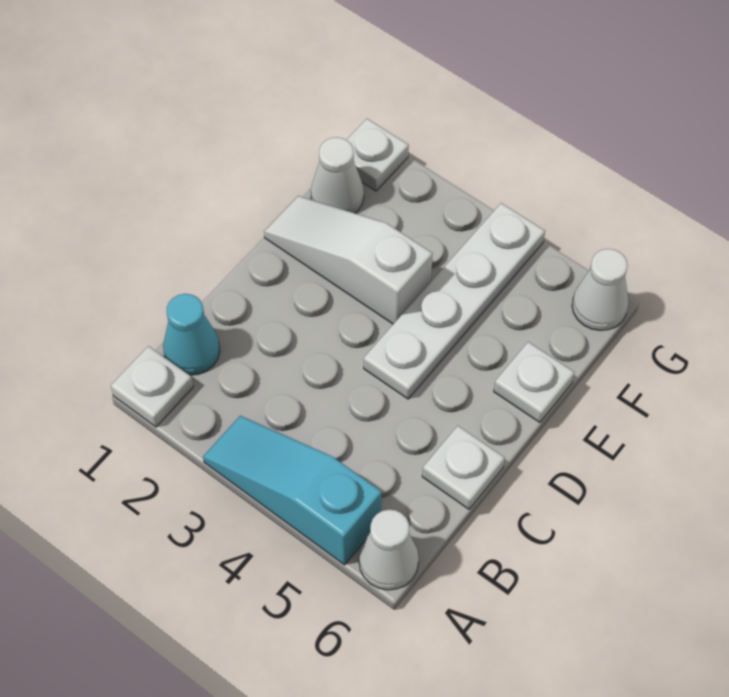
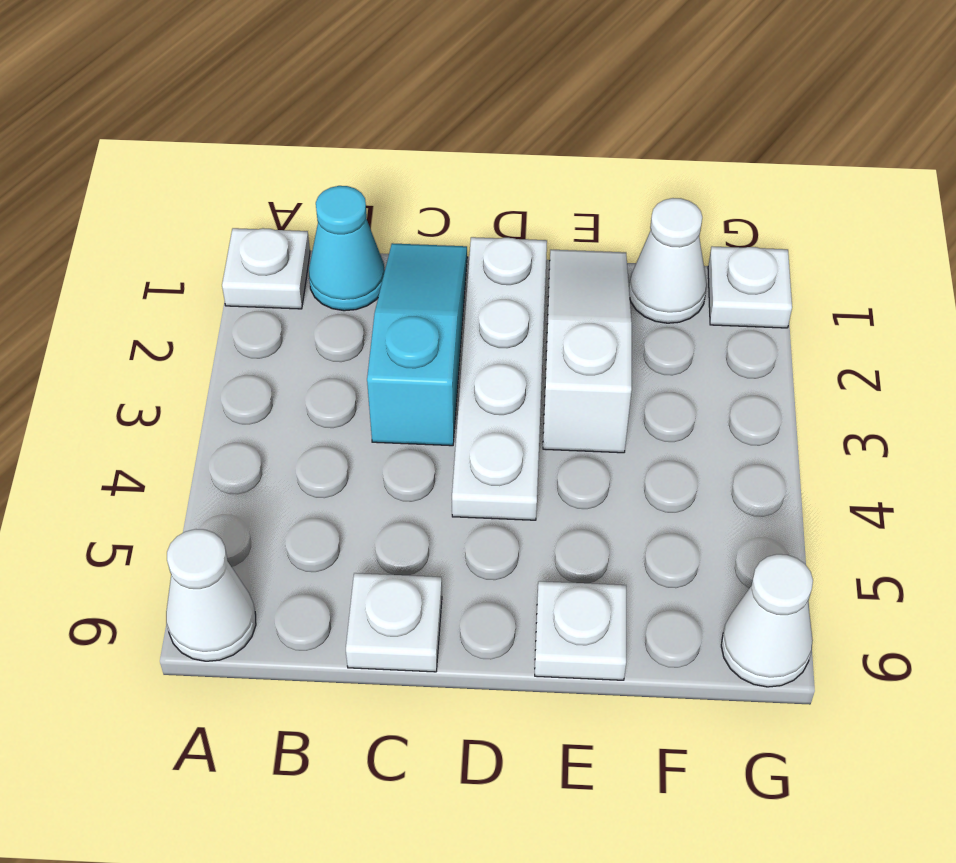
cyan 1x3 slope [203,416,382,565] -> cyan 1x3 slope moved to [367,243,467,446]
white 1x4 plate [364,203,545,399] -> white 1x4 plate turned to [452,237,547,520]

